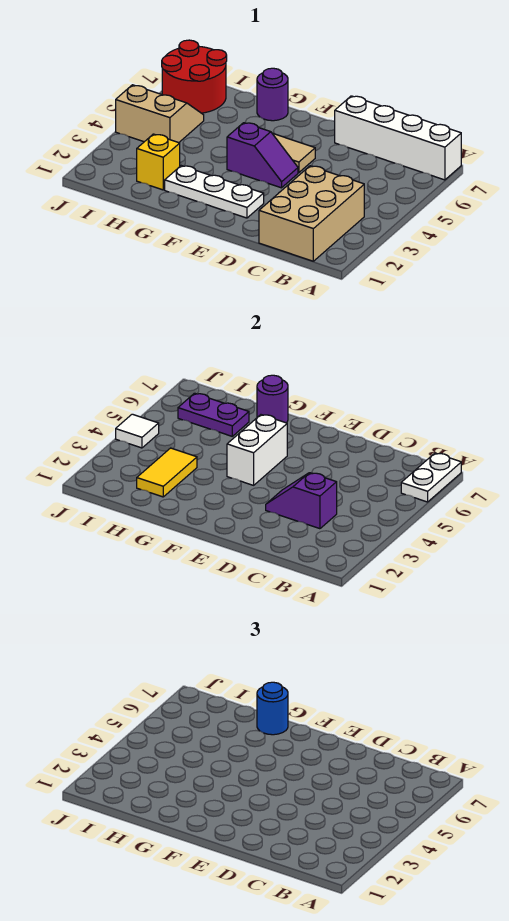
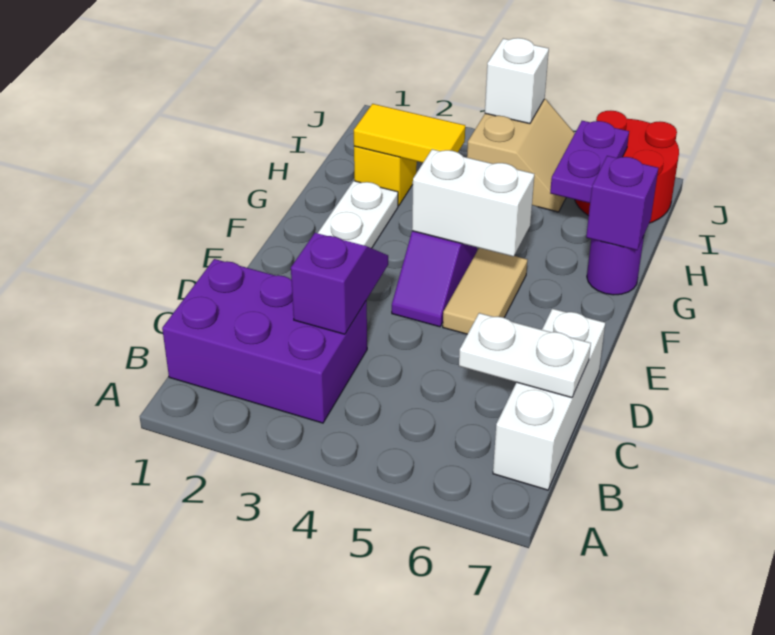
white 1x2 plate [401,453,461,502] -> white 1x2 plate moved to [459,313,591,398]
white 1x4 brick [335,96,461,180] -> white 1x3 brick [493,309,605,490]
tan 2x3 brick [259,166,364,261] -> purple 2x3 brick [162,259,367,423]
purple 1x1 round brick [257,375,288,423] -> purple 1x1 brick [586,156,658,250]
blue 1x1 round brick [257,682,288,735] -> none
white 1x1 tile [116,414,159,448] -> white 1x1 brick [485,38,549,124]

